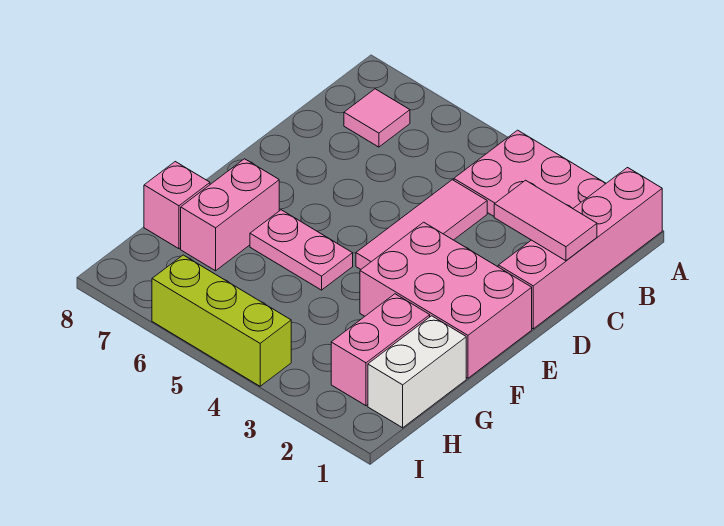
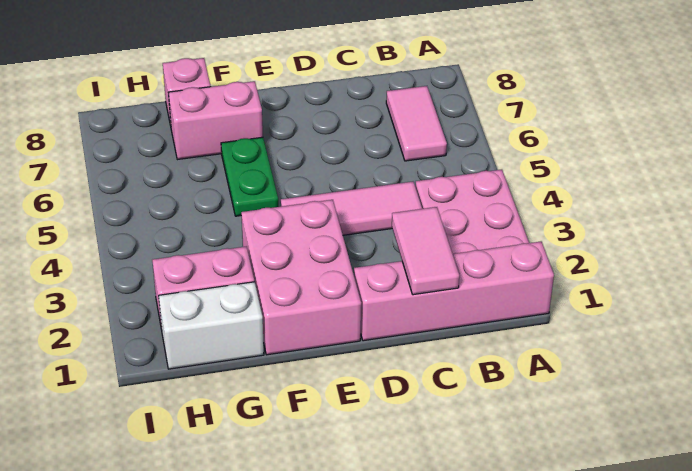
pink 1x1 tile [344,89,410,147] -> pink 1x2 tile [386,86,447,161]
pink 1x2 plate [250,210,353,290] -> green 1x2 plate [221,137,278,216]
lime 1x3 brick [152,255,291,386] -> none

